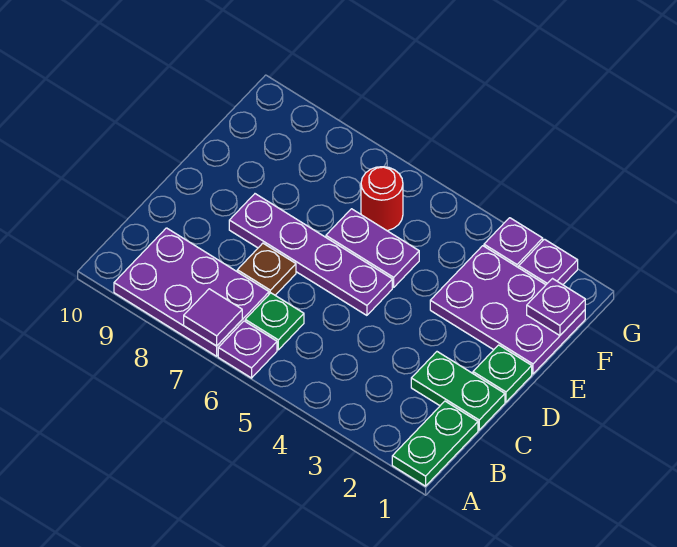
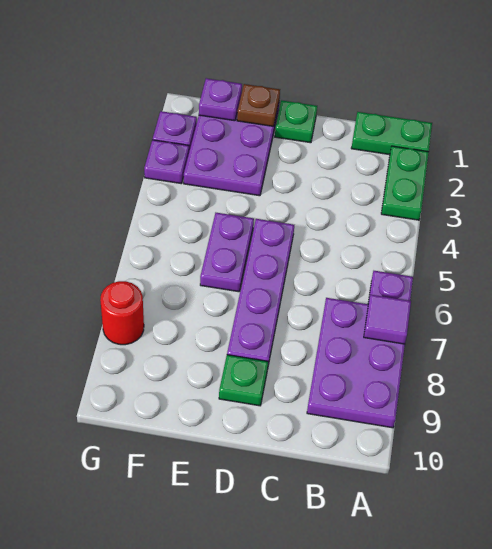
green 1x1 plate [245,293,304,350] -> green 1x1 plate moved to [219,355,268,406]
green 1x2 plate [411,352,505,430] -> green 1x2 plate moved to [381,146,429,220]
brown 1x1 plate [237,243,296,295] -> brown 1x1 plate moved to [237,84,280,126]
red 1x1 round brick [361,167,403,231] -> red 1x1 round brick moved to [100,281,144,345]

